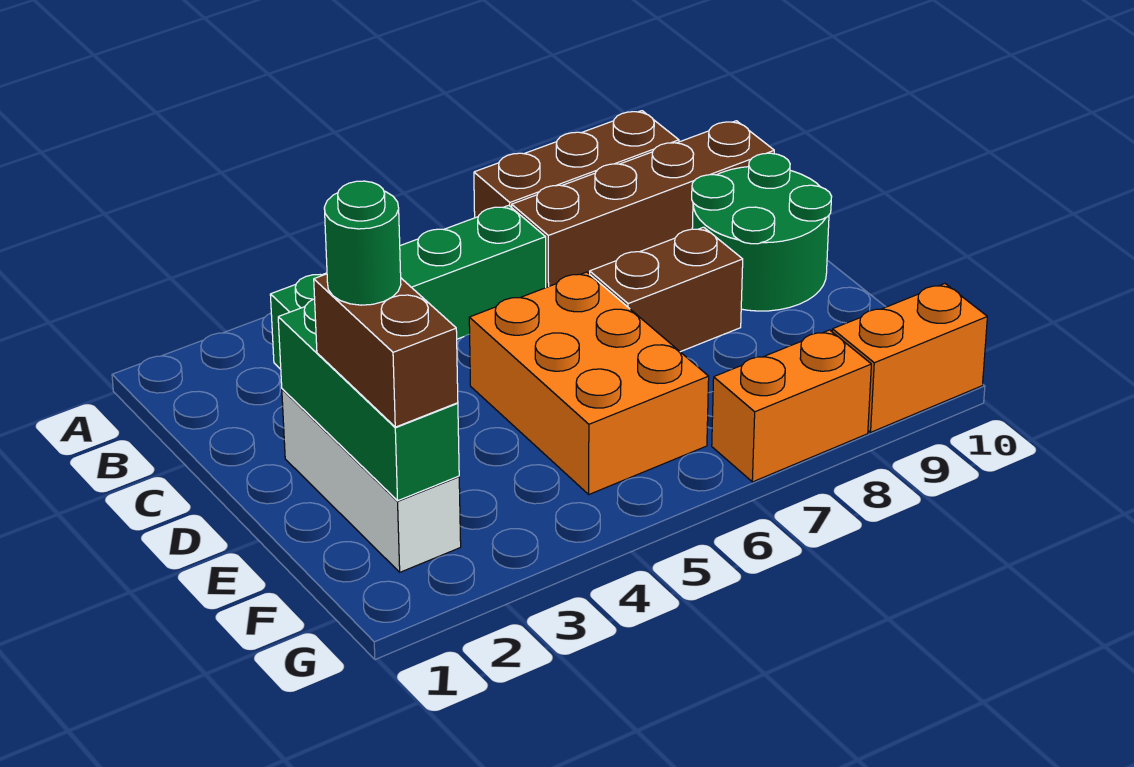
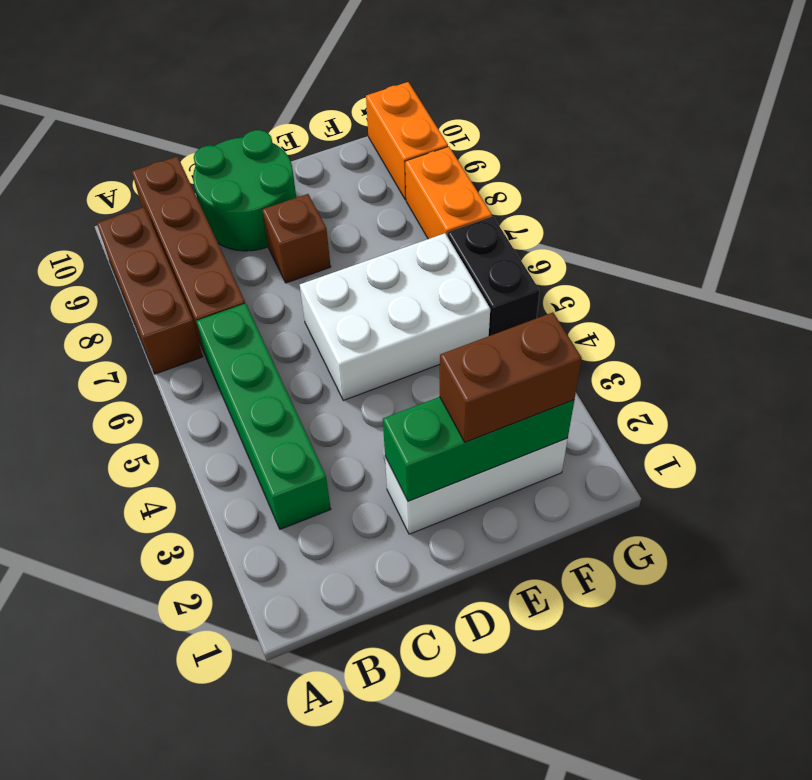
orange 2x3 brick [469,272,709,494] -> white 2x3 brick [300,233,490,400]
brown 1x2 brick [590,227,743,352] -> brown 1x1 brick [262,194,331,283]
green 1x1 round brick [324,181,401,305] -> none
none -> black 1x2 brick [448,216,540,336]

